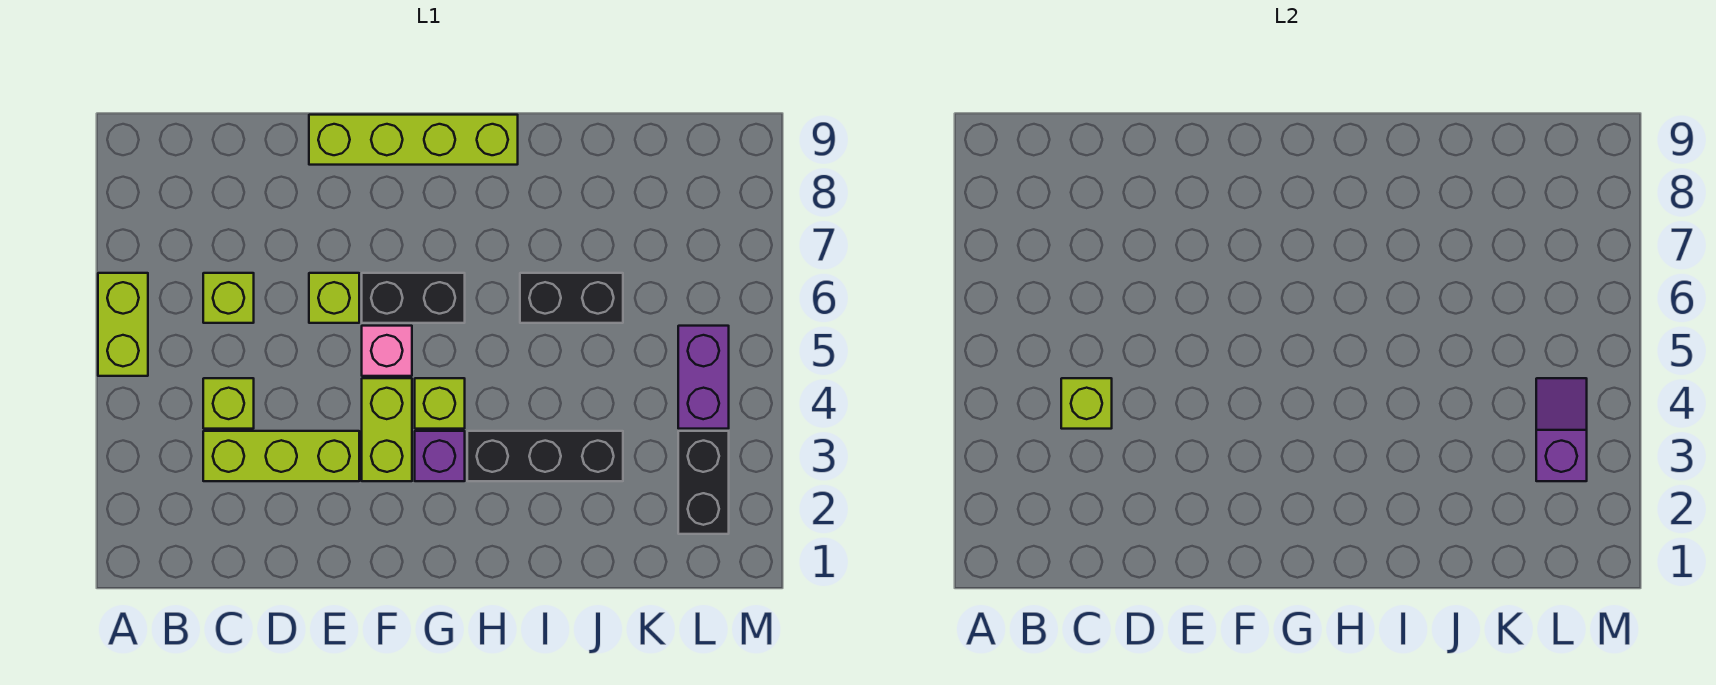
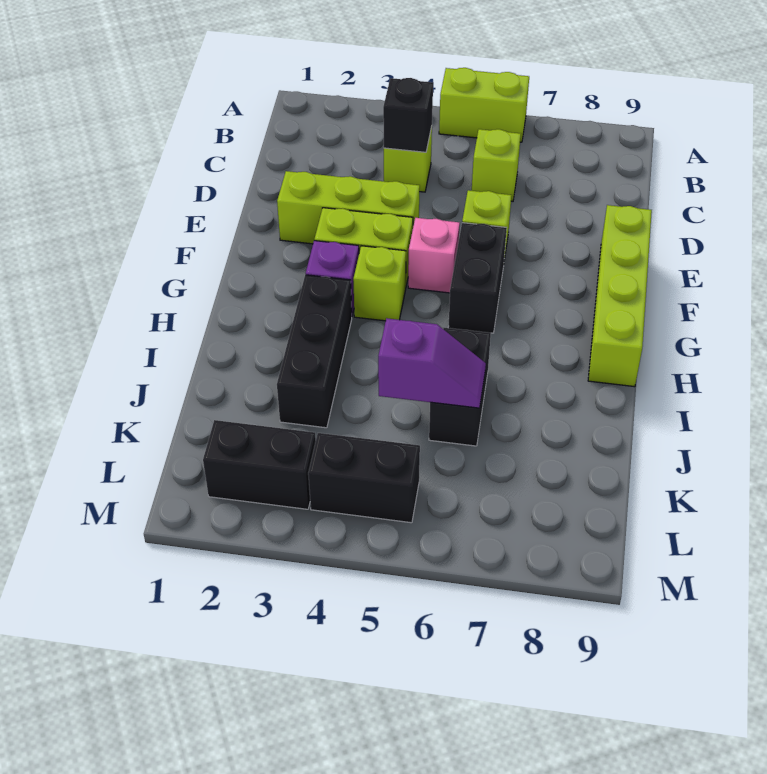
lime 1x3 brick [203,431,359,481] -> lime 1x3 brick turned to [277,171,420,244]
lime 1x1 brick [1061,378,1112,429] -> black 1x1 brick [383,78,433,152]
purple 1x2 slope [1536,378,1587,481] -> purple 1x2 slope moved to [378,318,486,408]
purple 1x2 brick [678,326,729,429] -> black 1x2 brick [308,433,420,523]

